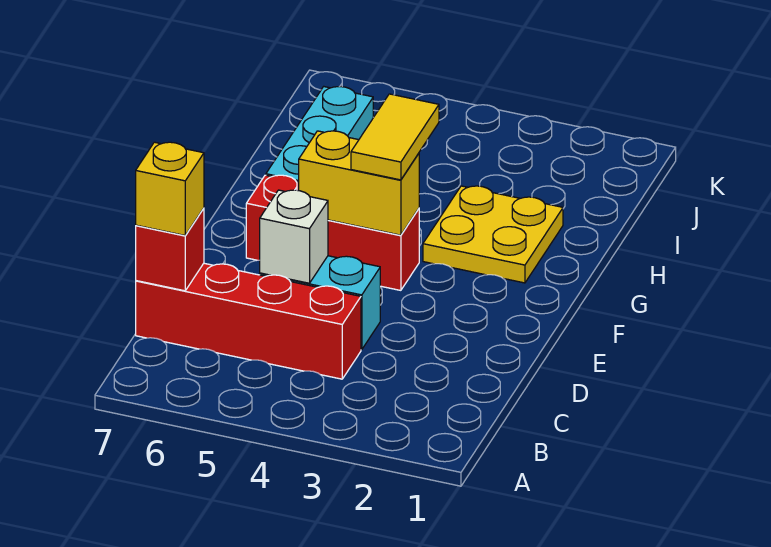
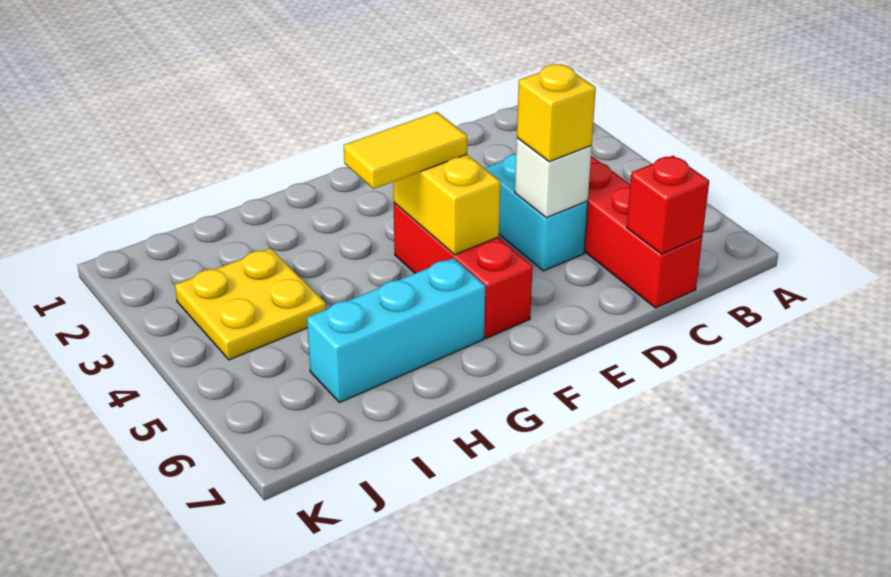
yellow 1x1 brick [136,142,204,235] -> yellow 1x1 brick moved to [517,64,596,162]
yellow 2x2 plate [423,186,563,283] -> yellow 2x2 plate moved to [175,248,326,360]

